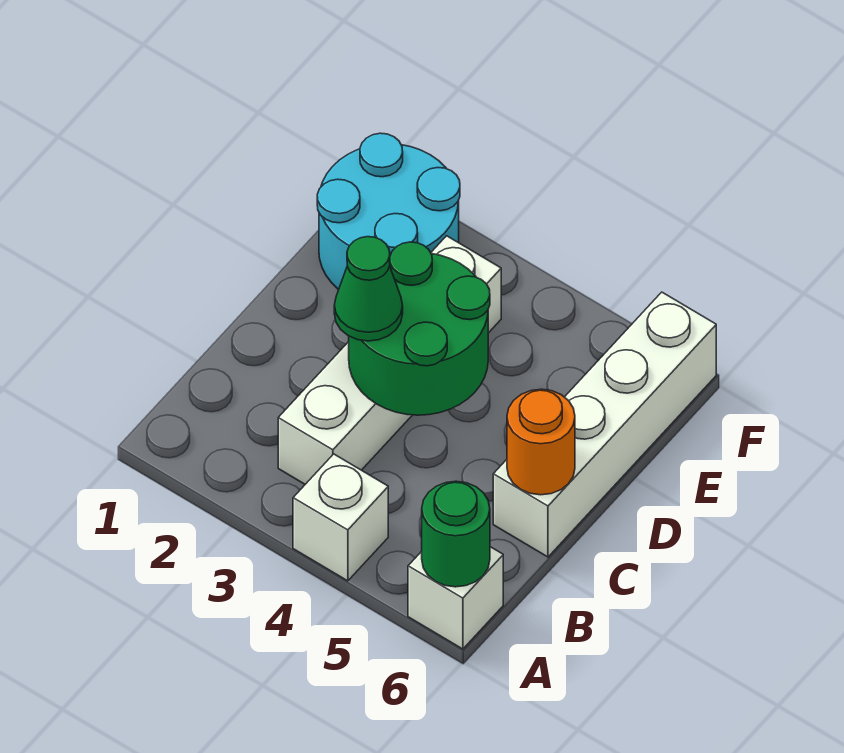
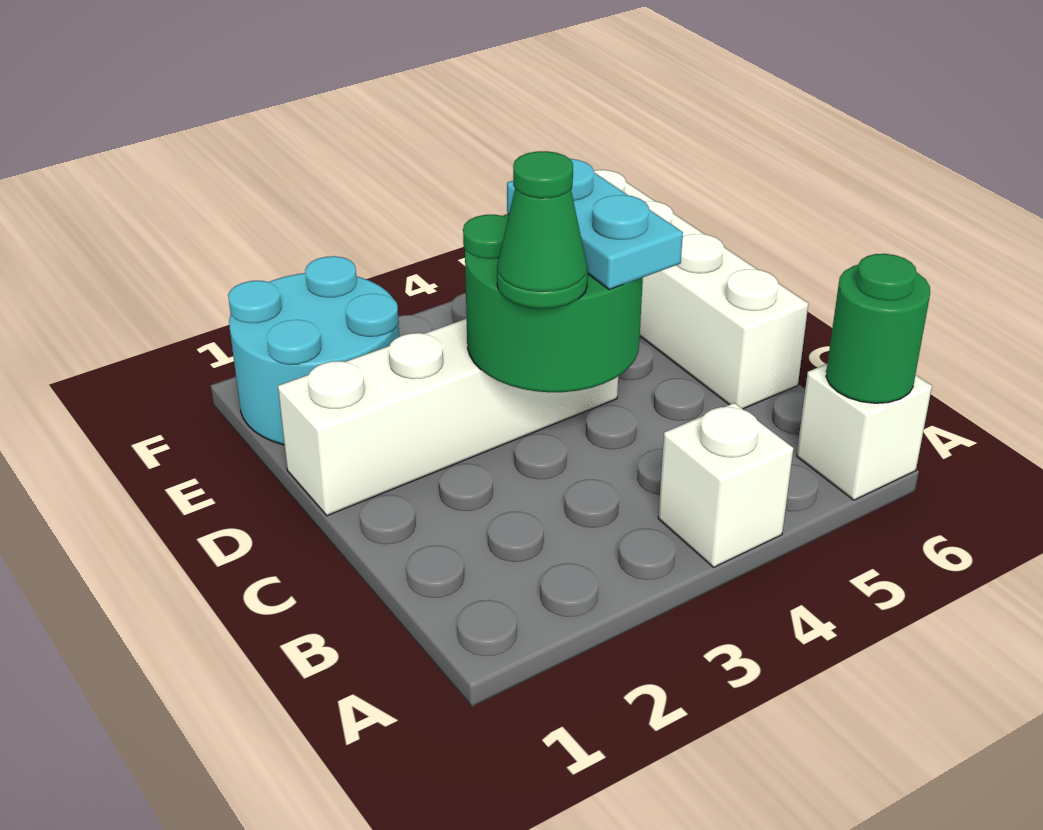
white 1x4 brick [278,236,501,484] -> white 1x4 brick turned to [278,318,618,516]
none -> cyan 1x2 plate [507,159,683,290]
orange 1x1 round brick [507,389,575,495] -> none

